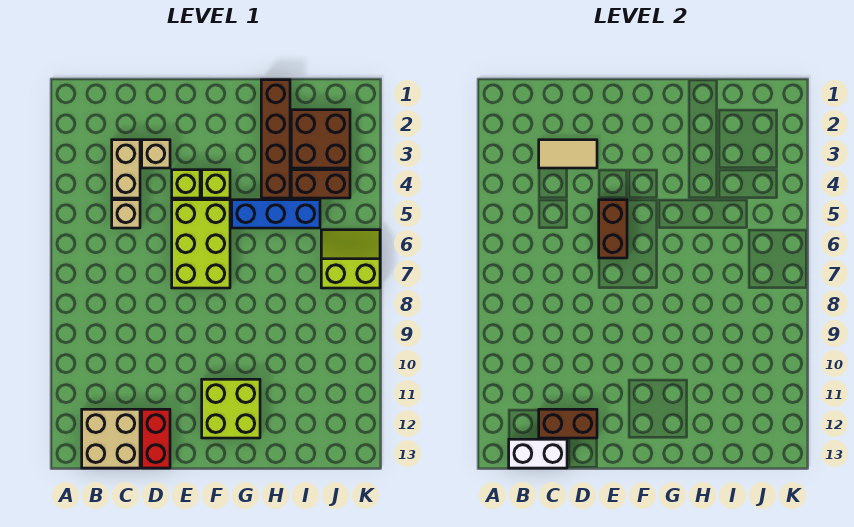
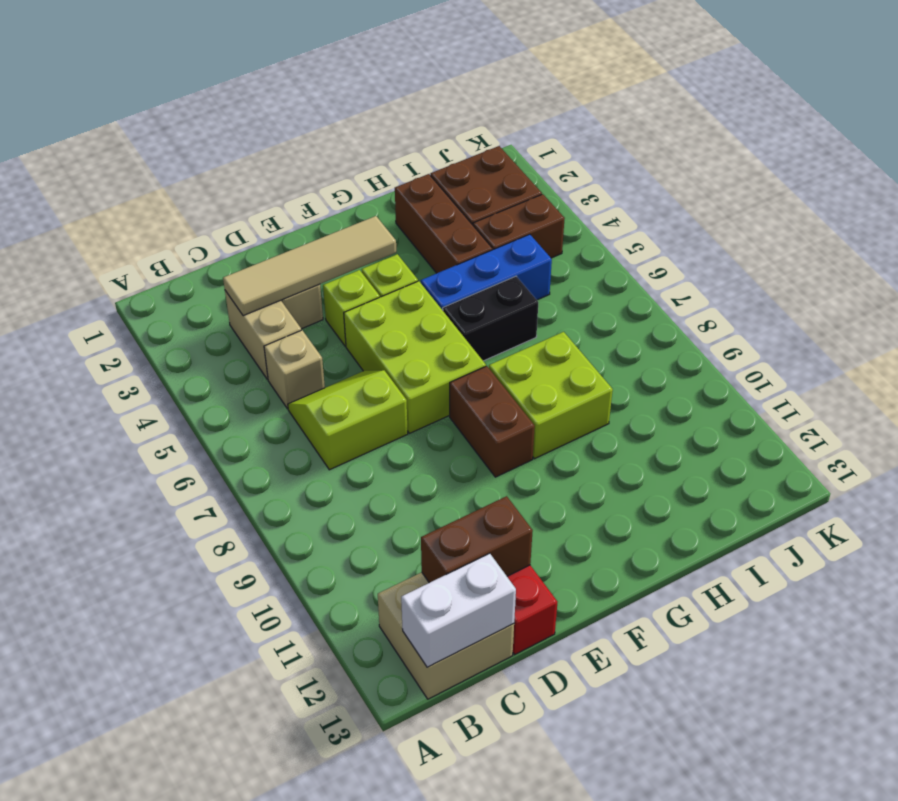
tan 1x2 tile [539,140,597,168] -> tan 1x4 tile [223,216,396,316]
brown 1x2 brick [599,200,627,258] -> brown 1x2 brick moved to [450,366,535,477]
lime 2x2 brick [202,379,260,438] -> lime 2x2 brick moved to [489,332,613,459]
none -> black 1x2 brick [443,276,538,361]
brown 1x4 brick [261,80,290,198] -> brown 1x3 brick [395,174,492,273]
lime 2x2 slope [321,230,380,288] -> lime 2x2 slope moved to [288,370,408,470]

